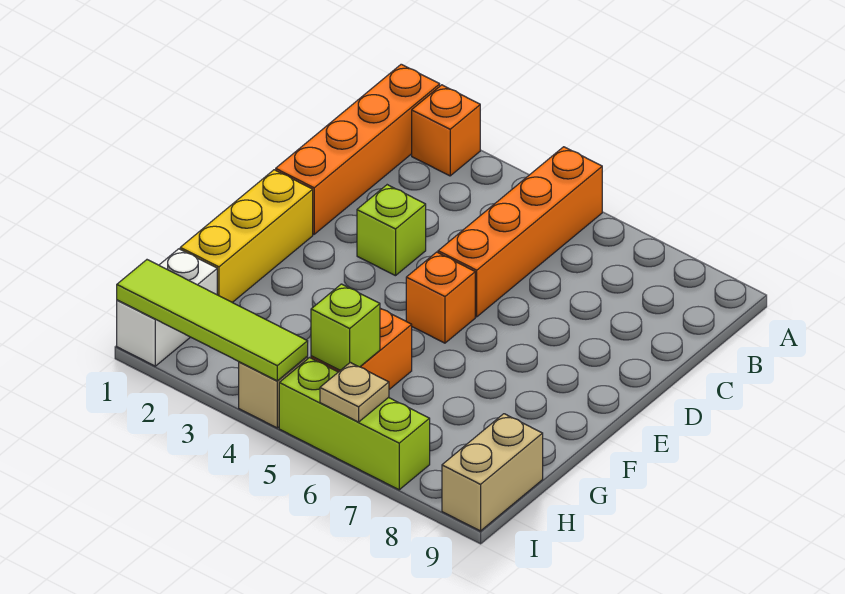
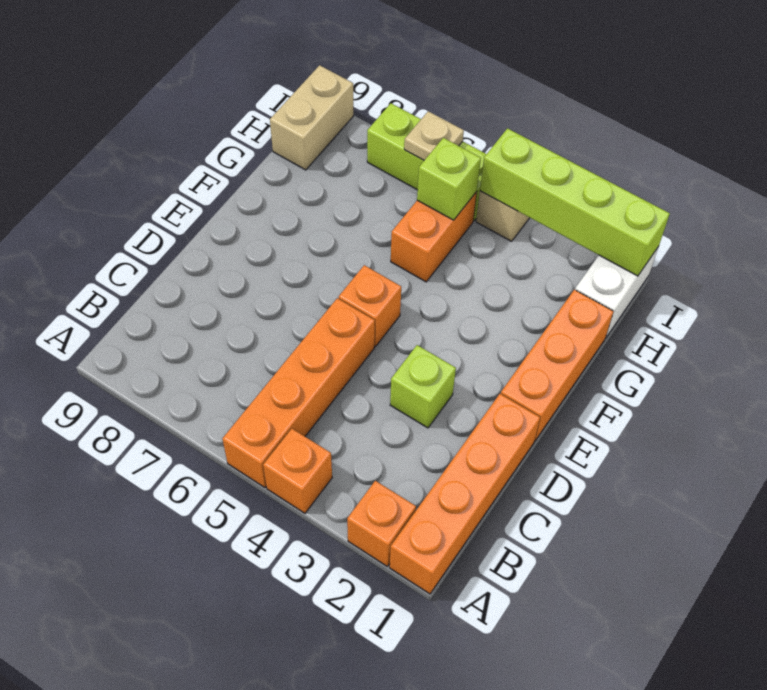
none -> orange 1x1 brick [263,429,332,513]
yellow 1x3 brick [180,170,313,302] -> orange 1x3 brick [501,290,614,441]
lime 1x4 tile [117,260,308,381] -> lime 1x4 brick [480,128,670,276]

